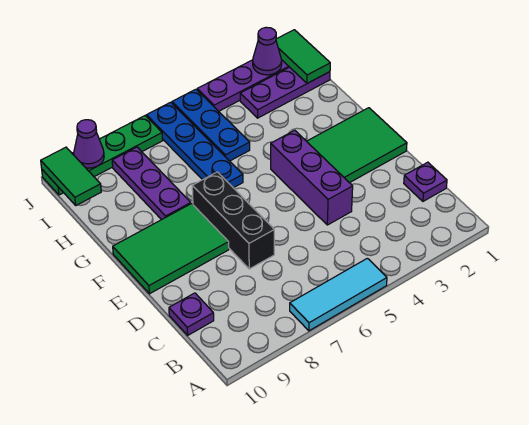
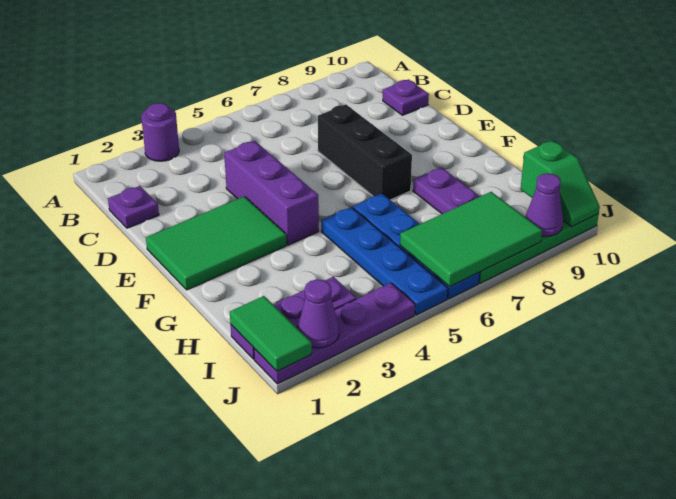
none -> purple 1x1 round brick [141,103,179,161]
cyan 1x3 tile [290,258,387,331] -> none
green 2x3 tile [113,204,229,294] -> green 2x3 tile moved to [400,192,542,287]
blue 1x3 plate [172,89,250,161] -> blue 1x4 plate [321,207,448,315]
green 1x2 tile [41,147,101,205] -> green 1x2 slope [521,140,600,227]

